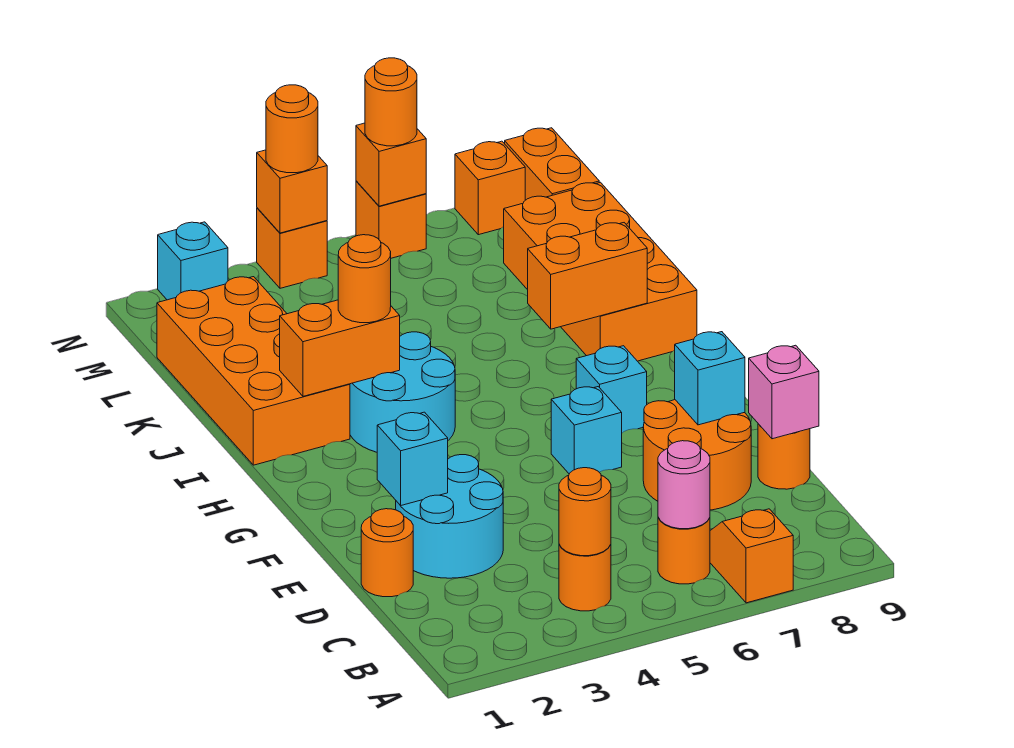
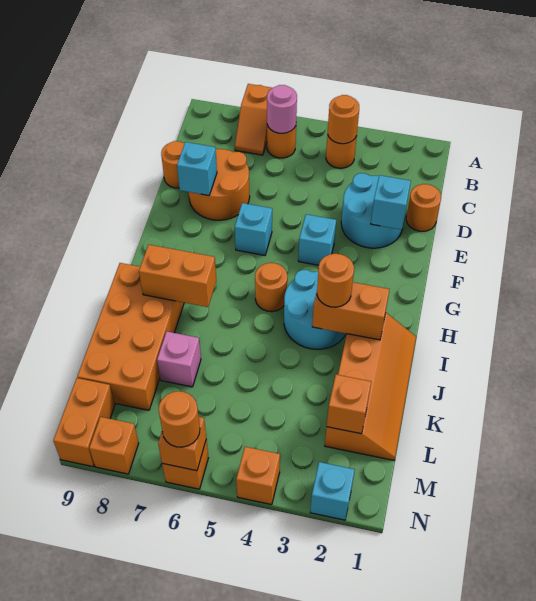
pink 1x1 brick [749,345,819,439] -> pink 1x1 brick moved to [157,332,201,387]
cyan 1x1 brick [576,346,647,433] -> cyan 1x1 brick moved to [298,214,336,265]
orange 2x4 brick [157,277,350,465] -> orange 2x4 slope [325,313,416,460]
orange 1x1 brick [257,150,327,233] -> orange 1x1 brick moved to [327,375,371,434]
orange 1x1 round brick [266,85,318,173] -> orange 1x1 round brick moved to [255,263,287,312]

